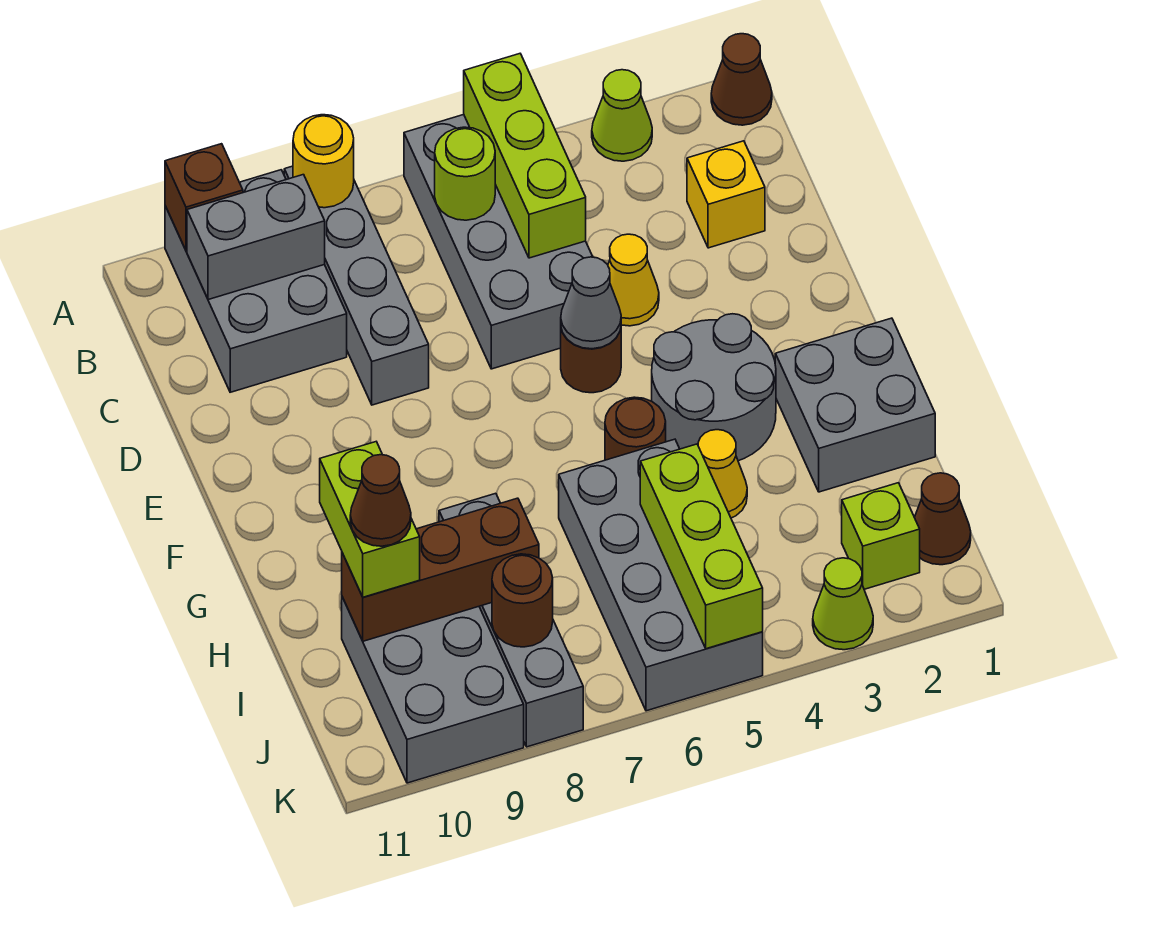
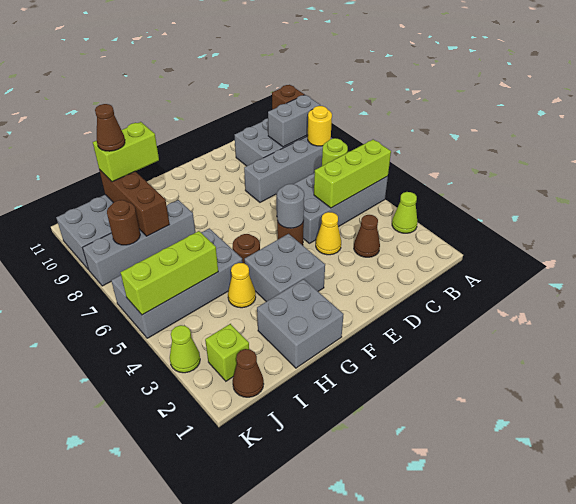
brown 1x1 cone [711,34,772,125] -> brown 1x1 cone moved to [354,215,380,257]
grey 1x2 brick [187,175,325,300] -> grey 1x2 brick turned to [268,95,320,147]
yellow 1x1 brick [687,141,765,248] -> none
grey 1x1 cone [561,257,621,349] -> grey 1x1 round brick [277,184,304,228]
grey 2x2 round brick [652,314,776,461] -> grey 2x2 brick [244,234,325,302]

